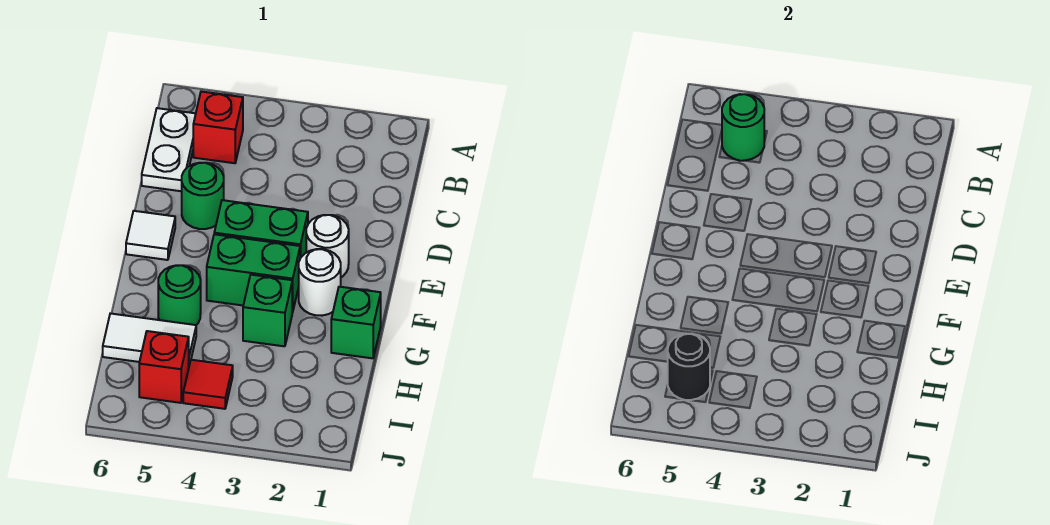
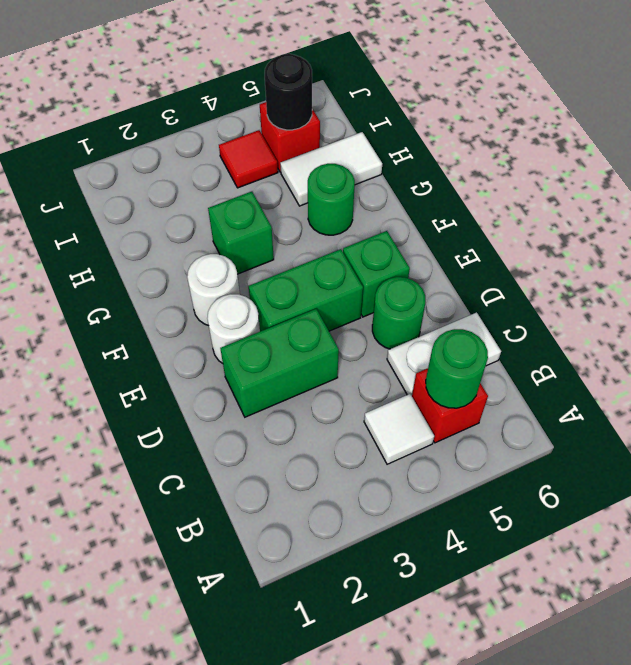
white 1x2 plate [142,108,196,191] -> white 1x2 plate turned to [387,312,501,396]
white 1x1 tile [126,211,175,260] -> white 1x1 tile moved to [364,394,434,464]
green 1x2 brick [207,234,300,312] -> green 1x2 brick moved to [220,309,339,417]
green 1x1 brick [331,287,381,358] -> green 1x1 brick moved to [343,231,410,317]

